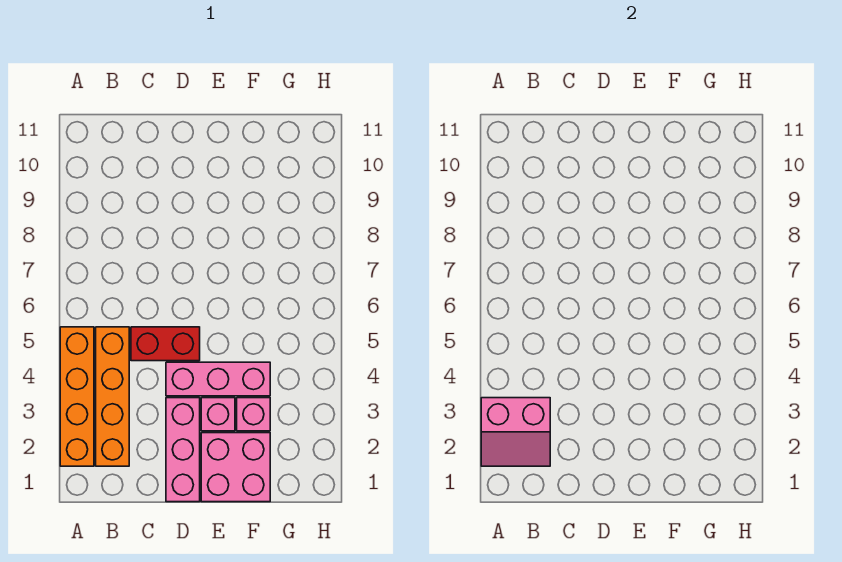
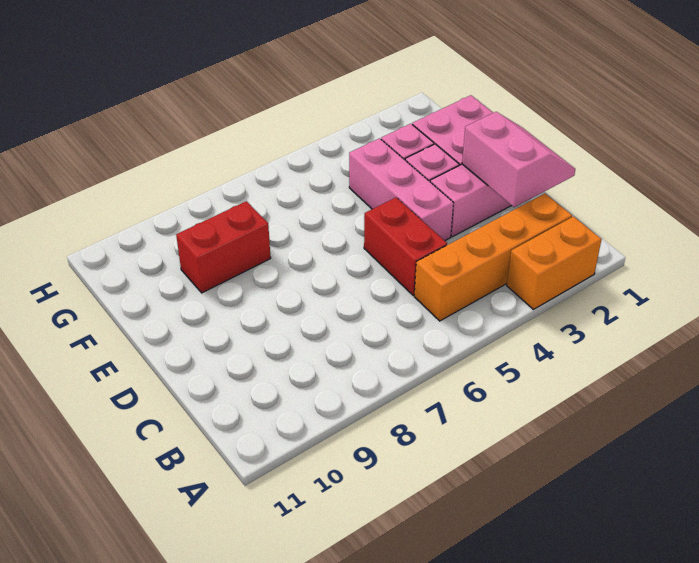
orange 1x4 brick [60,327,94,466] -> orange 1x2 brick [507,216,602,309]
pink 2x2 slope [481,398,550,466] -> pink 2x2 slope moved to [462,112,575,207]
none -> red 1x2 brick [176,201,271,293]

